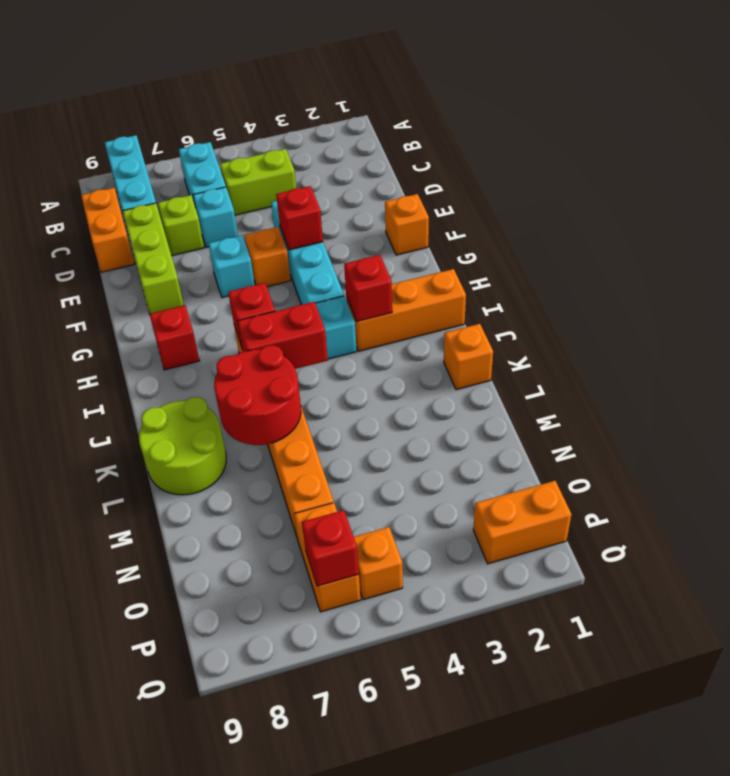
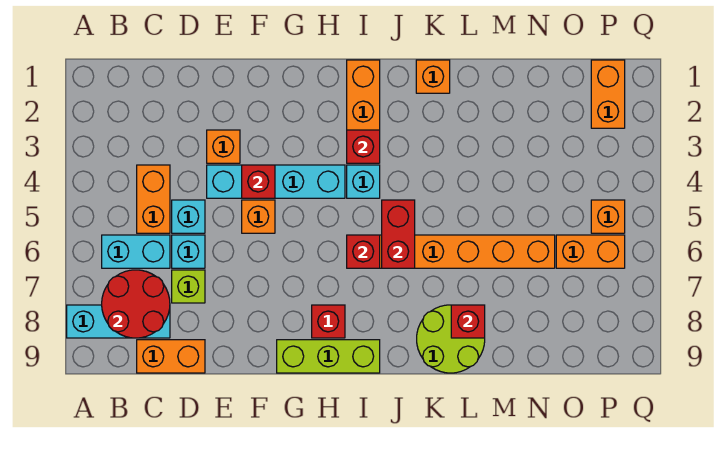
lime 1x2 brick [220,149,296,215] -> orange 1x2 brick [137,165,170,233]
lime 1x3 brick [123,203,184,314] -> lime 1x3 brick moved to [277,340,380,373]
orange 1x1 brick [385,194,429,255] -> orange 1x1 brick moved to [207,130,240,163]
cyan 1x1 brick [209,235,255,297] -> cyan 1x1 brick moved to [172,200,205,233]
red 2x2 round brick [214,345,301,445] -> red 2x2 round brick moved to [102,270,170,338]
red 1x1 brick [302,510,359,586] -> red 1x1 brick moved to [451,305,485,338]

